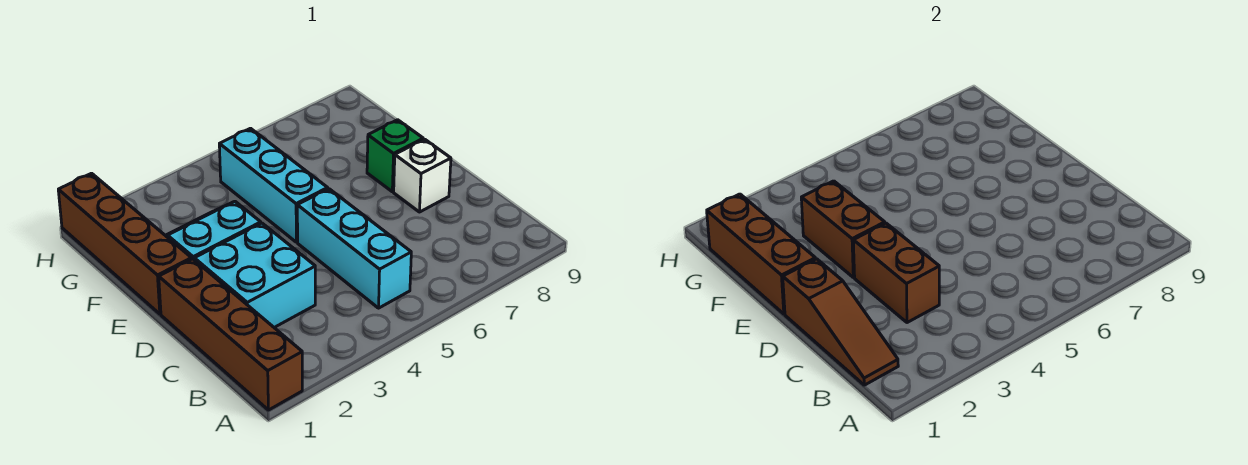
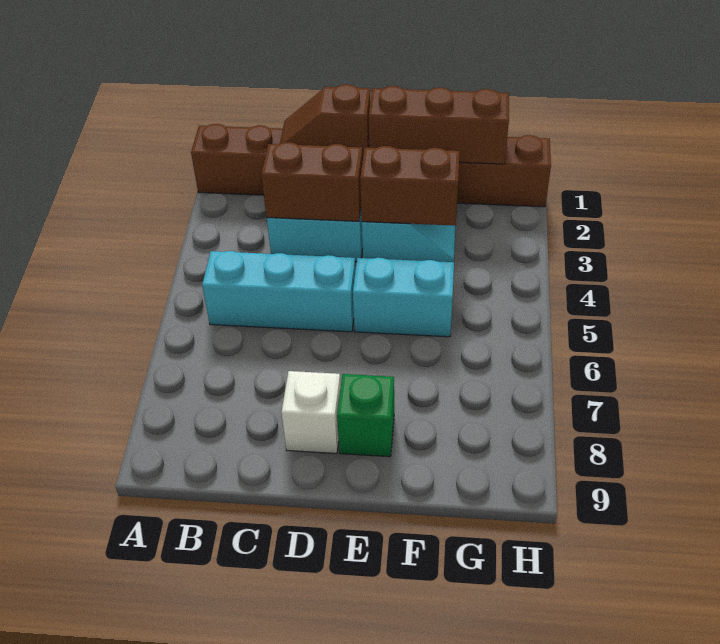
brown 1x3 slope [783,259,898,385] -> brown 1x2 slope [280,84,370,159]
cyan 1x3 brick [219,128,328,242] -> cyan 1x2 brick [353,258,454,337]

